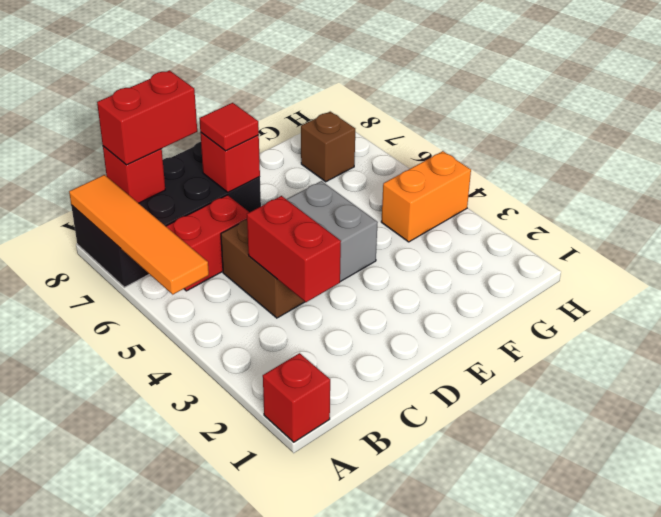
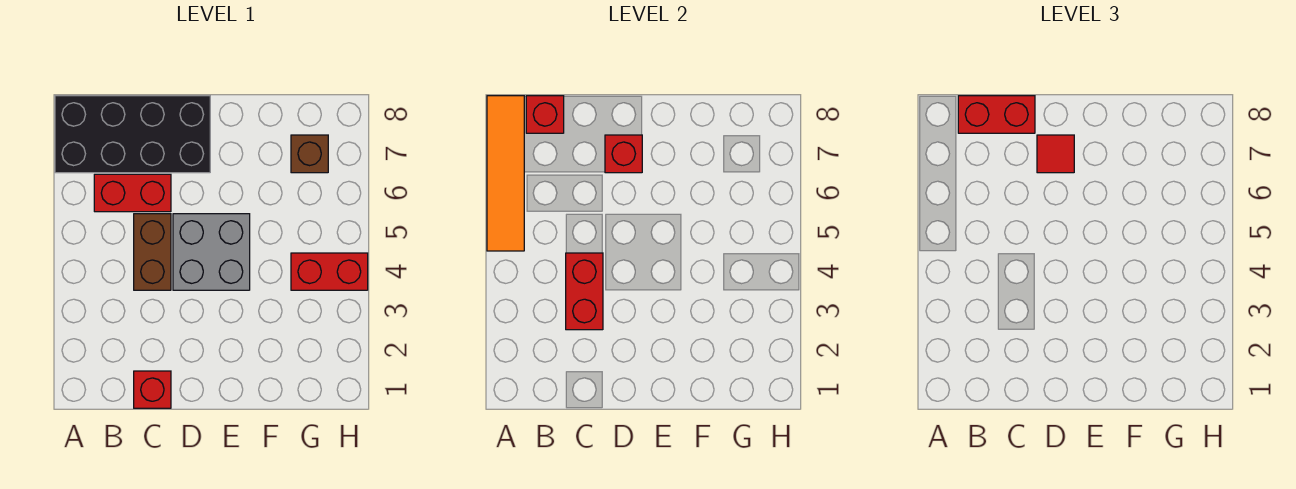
red 1x1 brick [263,353,330,442] -> red 1x1 brick moved to [134,371,171,408]
orange 1x2 brick [381,151,471,242] -> red 1x2 brick [291,253,368,290]

